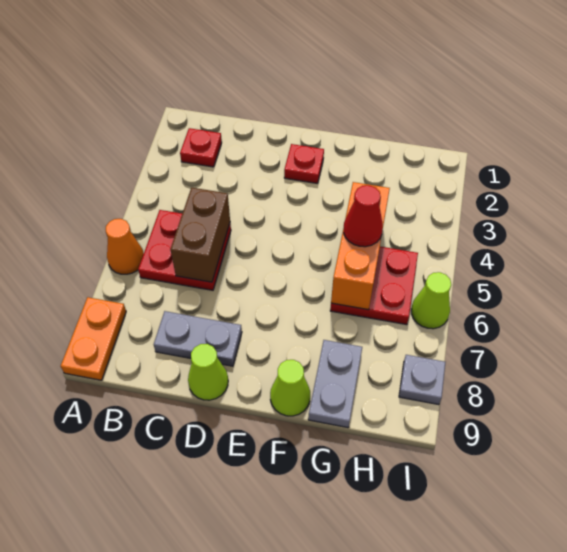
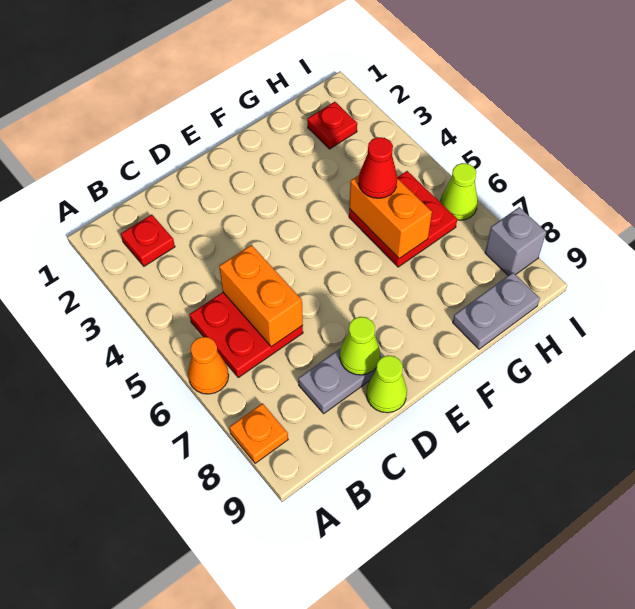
orange 1x2 plate [61,297,126,380] -> orange 1x1 plate [230,403,288,463]
brown 1x2 brick [170,188,230,282] -> orange 1x2 brick [219,245,303,347]
red 1x1 plate [284,144,324,183] -> red 1x1 plate moved to [307,102,357,149]
lime 1x1 cone [270,360,310,416] -> lime 1x1 cone moved to [340,317,380,375]
orange 1x3 brick [331,182,390,310] -> orange 1x2 brick [349,175,432,259]
grey 1x2 plate [308,340,362,428] -> grey 1x2 plate turned to [453,273,540,349]
grey 1x1 plate [399,355,445,405] -> grey 1x1 brick [485,207,546,276]

